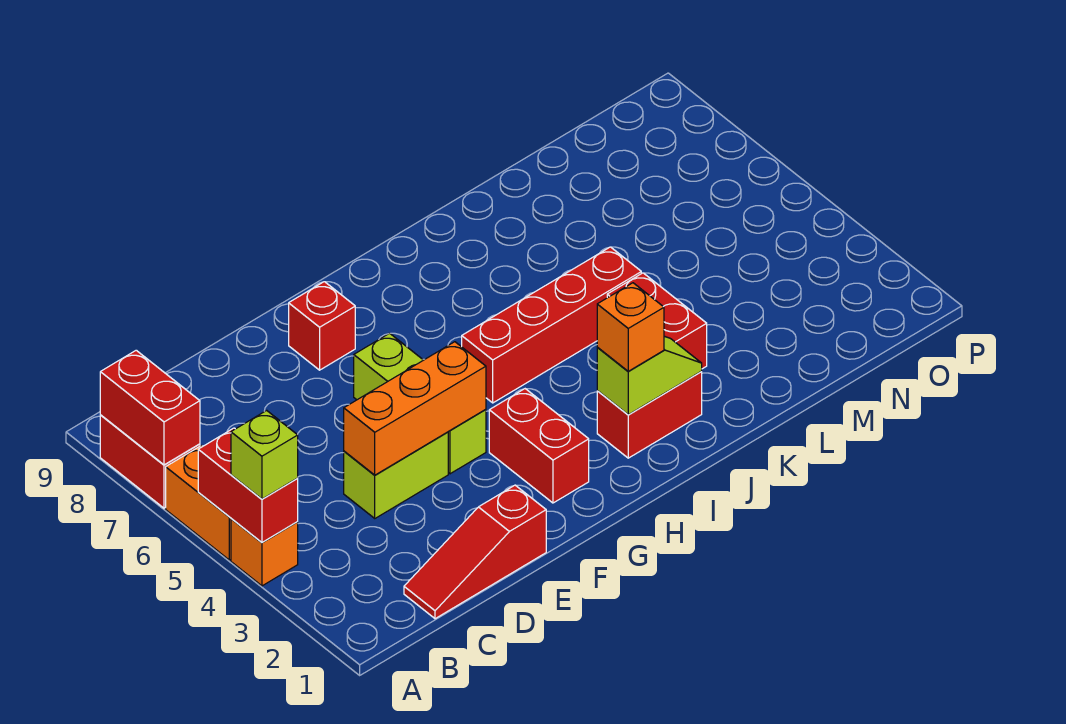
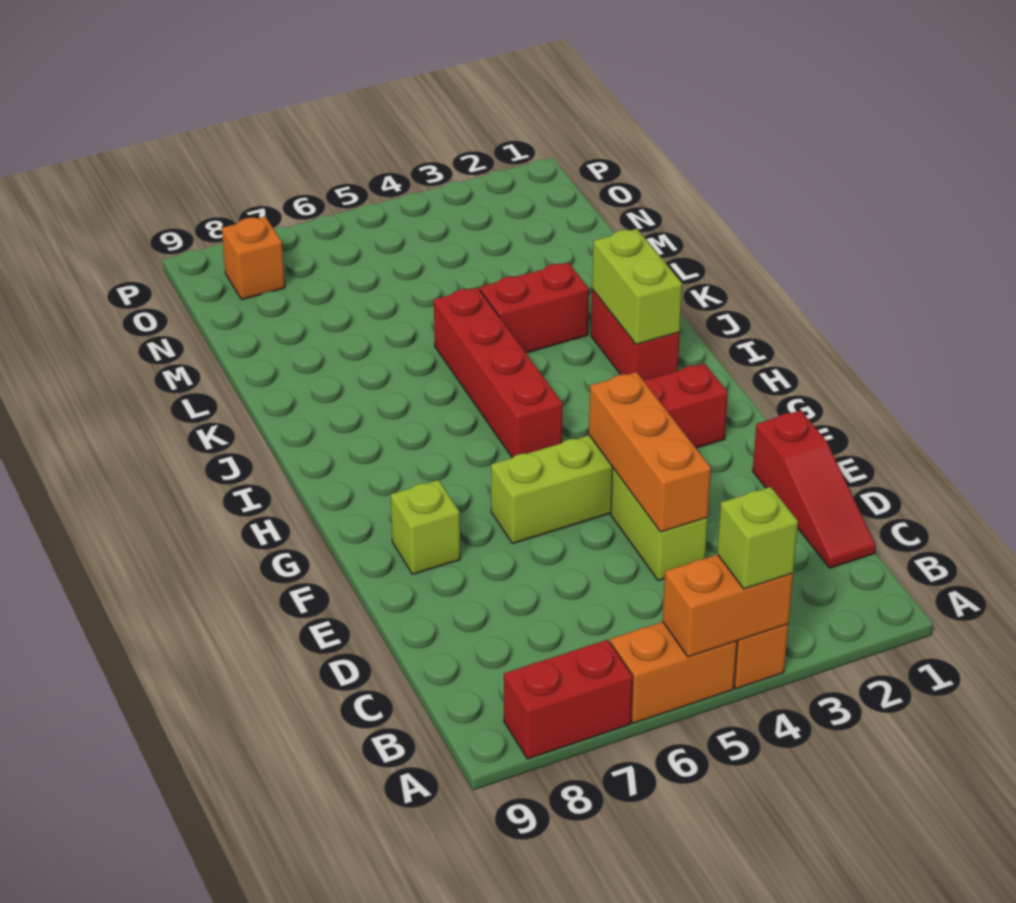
red 1x2 brick [198,428,298,543] -> orange 1x2 brick [663,555,793,657]
red 1x2 brick [100,350,200,465] -> none
red 1x1 brick [289,282,355,370] -> lime 1x1 brick [391,480,460,574]
lime 1x2 slope [597,336,702,415] -> lime 1x2 brick [592,229,682,344]
orange 1x1 brick [597,283,664,371] -> orange 1x1 brick moved to [222,217,285,300]

